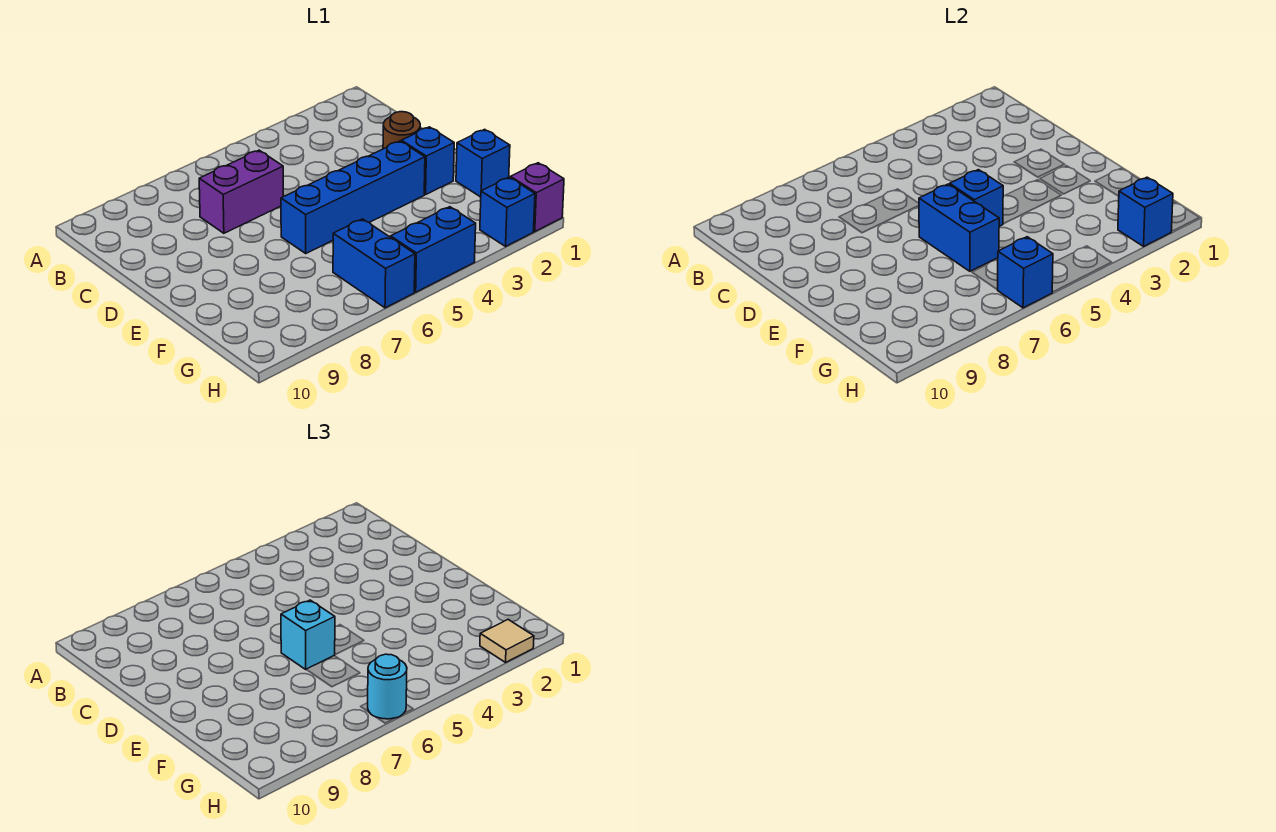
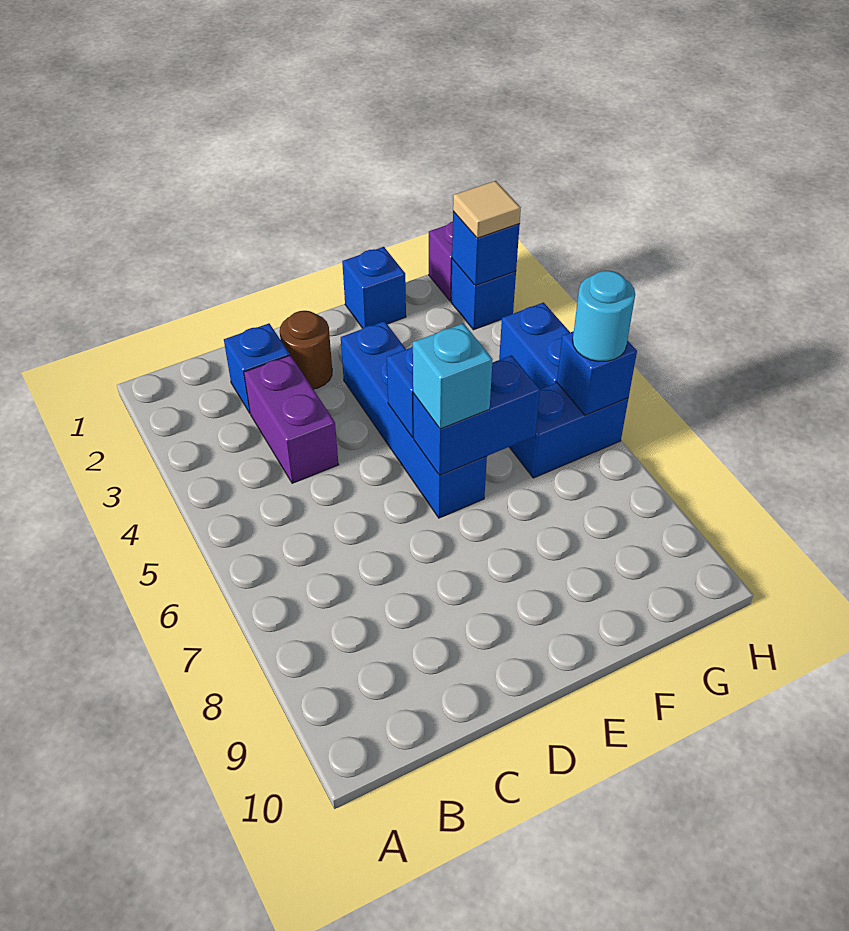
purple 1x2 brick [199,150,283,233] -> purple 1x2 brick moved to [244,355,339,483]
blue 1x1 brick [401,127,454,195] -> blue 1x1 brick moved to [224,324,290,413]

